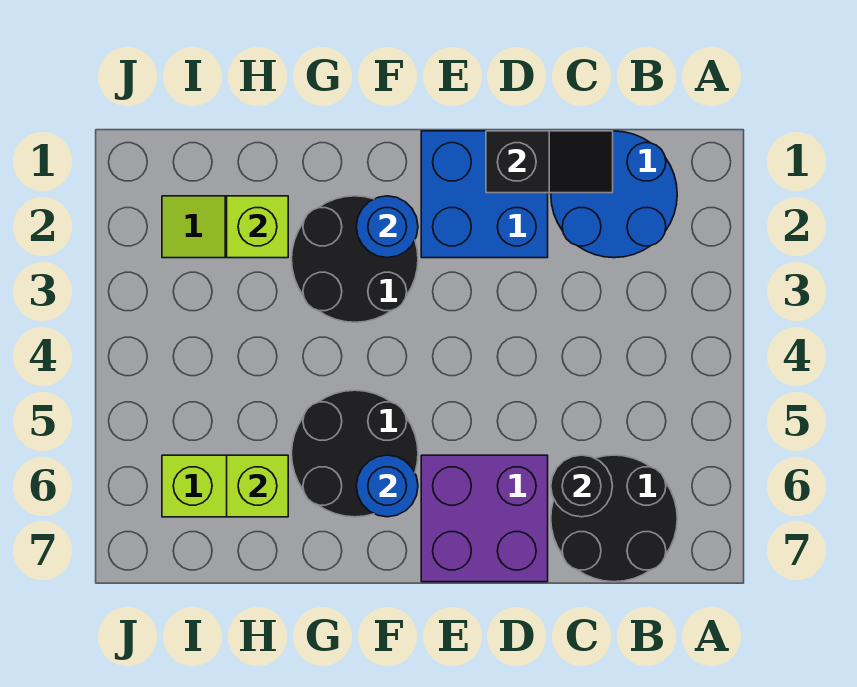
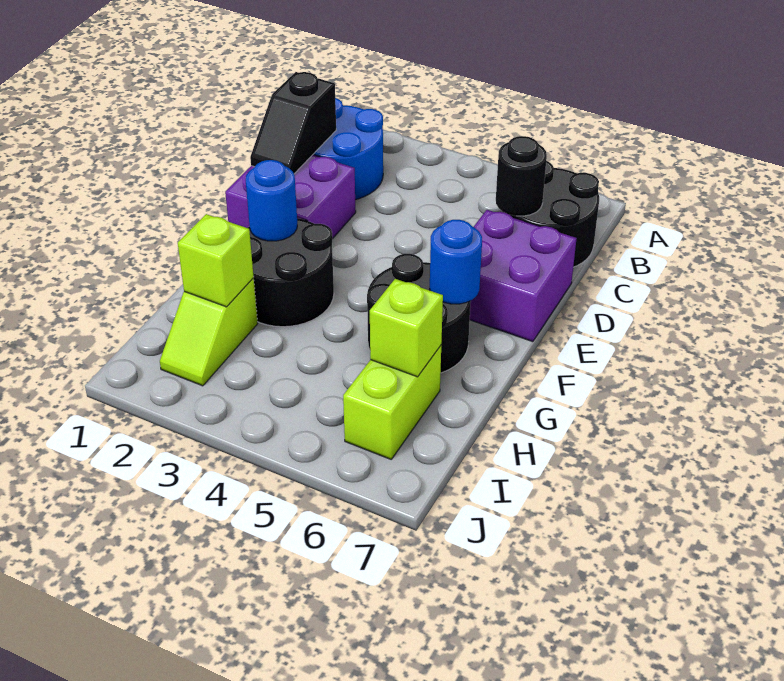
black 1x2 slope [486,131,613,193] -> black 1x2 slope turned to [250,72,336,174]
blue 2x2 brick [421,131,548,258] -> purple 2x2 brick [225,155,356,239]

